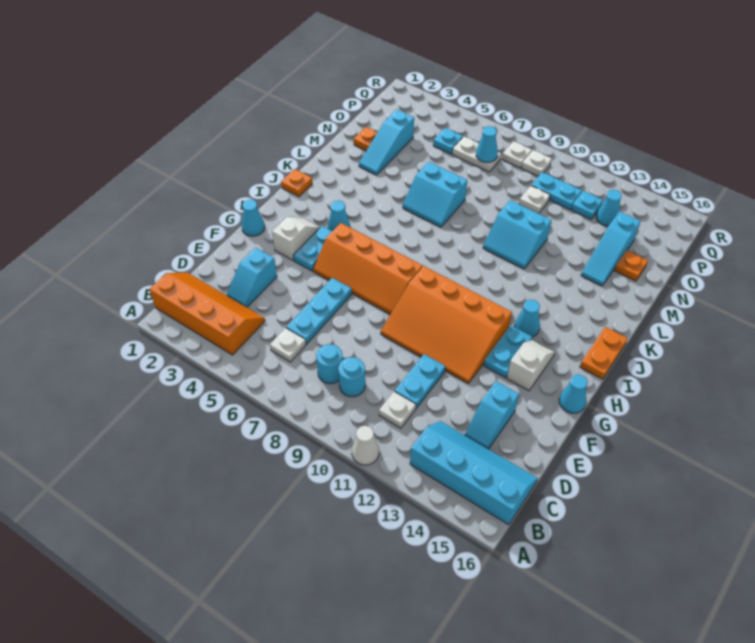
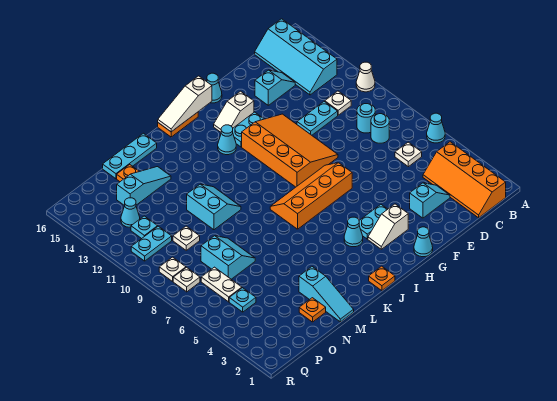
cyan 1x3 plate [286,278,352,344] -> cyan 1x3 plate moved to [103,133,157,179]
orange 2x4 slope [313,223,423,314] -> orange 2x4 slope turned to [270,163,352,229]
none -> white 1x3 slope [158,76,212,132]
cyan 2x2 slope [403,162,467,227] -> cyan 2x2 slope moved to [201,236,255,279]
cyan 1x3 slope [359,109,414,175] -> cyan 1x3 slope turned to [299,267,354,322]
cyan 1x1 cone [476,126,498,163] -> cyan 1x1 cone moved to [427,113,445,143]
cyan 1x2 plate [531,172,582,210] -> cyan 1x2 plate turned to [131,226,172,261]

